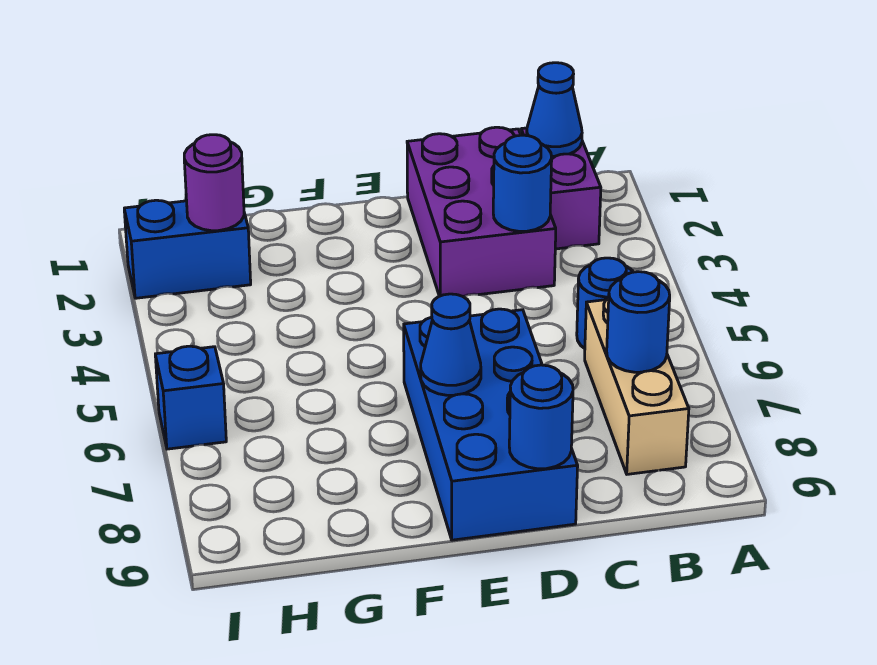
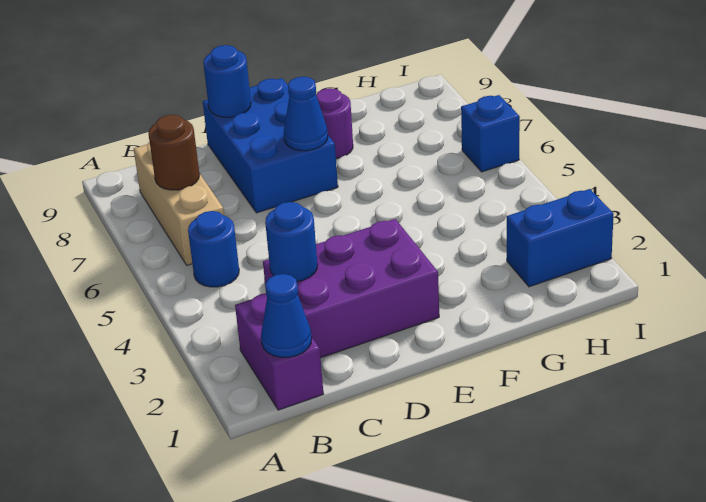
blue 1x1 round brick [607,272,670,372] -> brown 1x1 round brick [148,115,199,190]
purple 2x3 brick [407,127,556,296] -> purple 2x3 brick turned to [263,219,439,358]
blue 2x4 brick [404,309,578,540] -> blue 2x3 brick [203,78,338,213]
purple 1x1 round brick [184,135,244,231] -> purple 1x1 round brick moved to [316,88,353,159]

